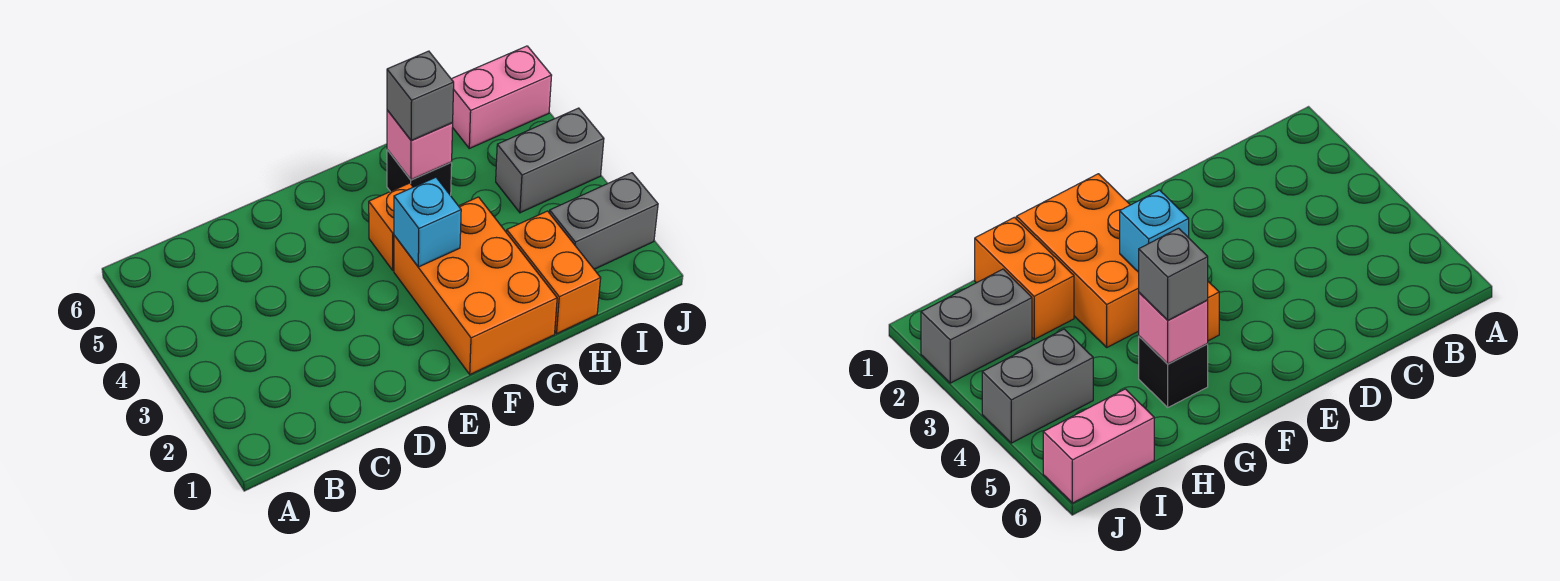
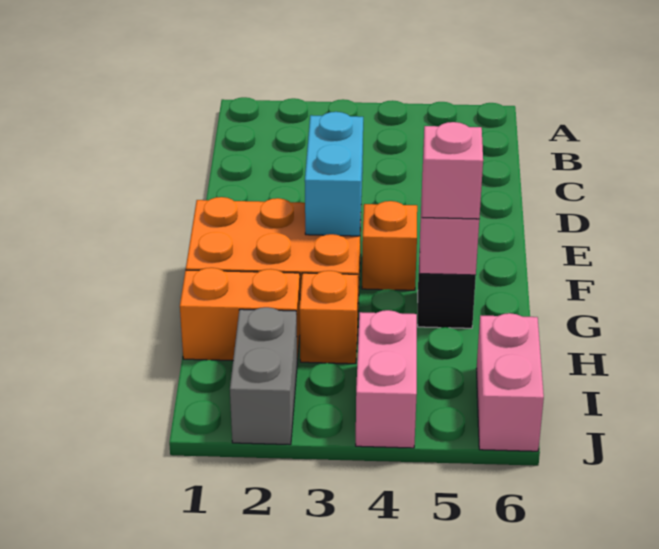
cyan 1x1 brick [394,177,461,267] -> cyan 1x2 brick [305,112,363,236]
grey 1x1 brick [387,51,454,141] -> pink 1x1 brick [422,122,483,219]
none -> orange 1x1 brick [299,271,358,364]
grey 1x2 brick [496,108,604,213] -> pink 1x2 brick [356,310,417,448]

